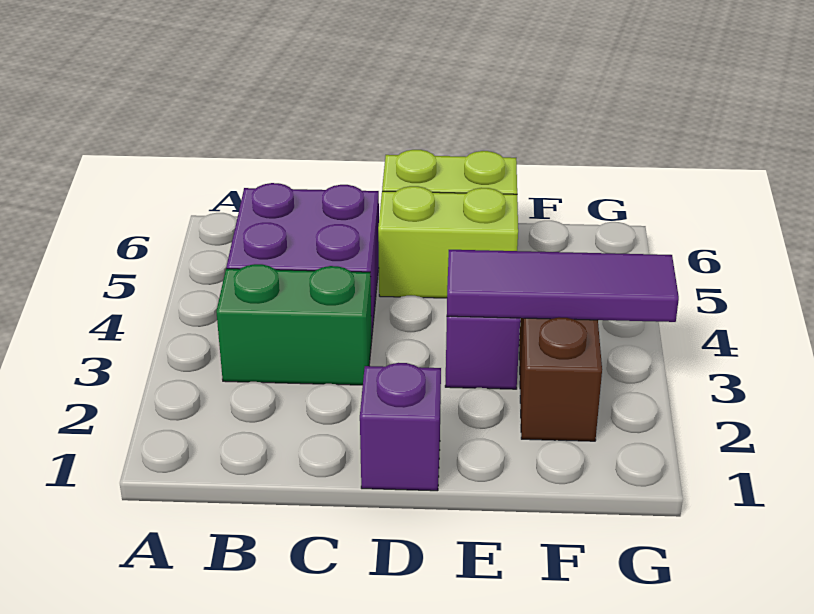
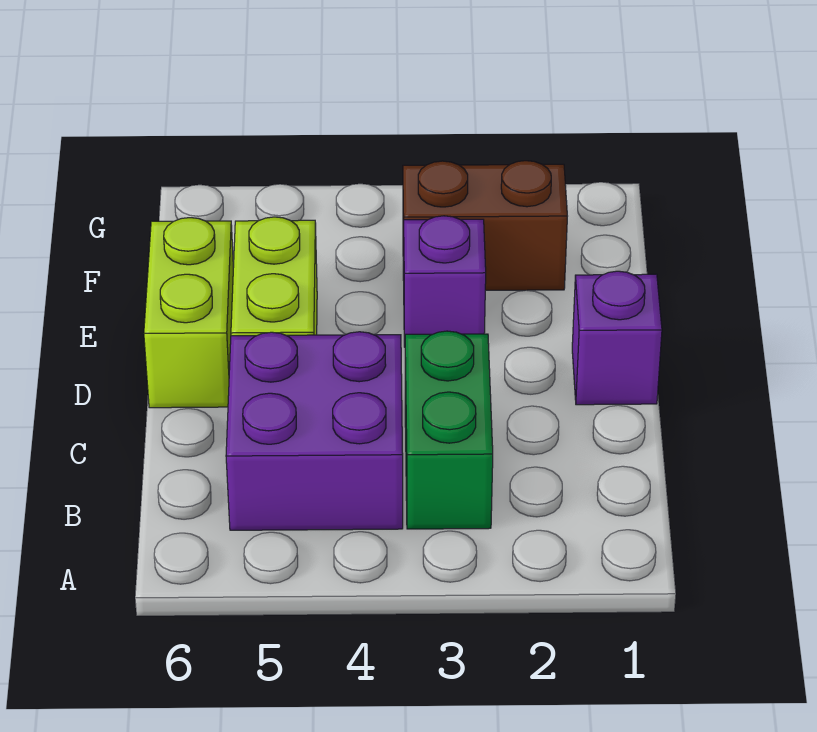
purple 1x3 tile [447,250,679,322] -> none

